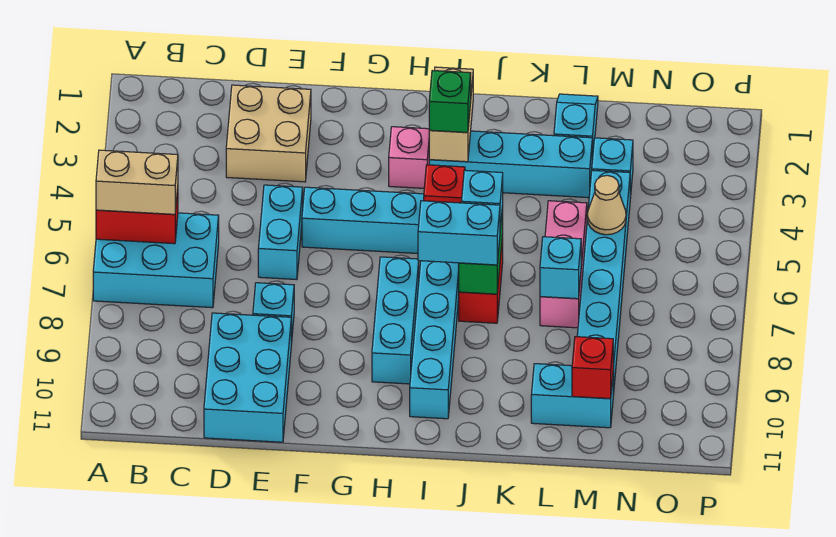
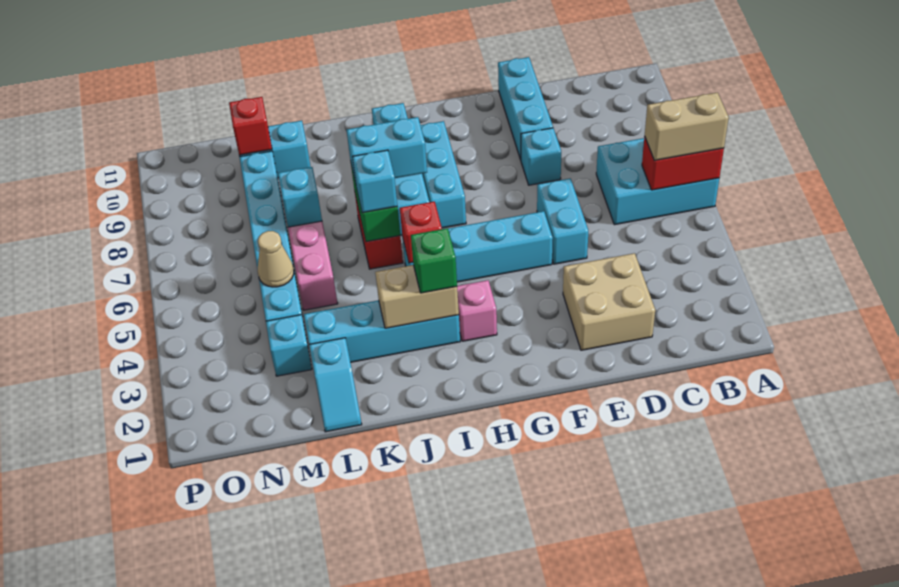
cyan 2x3 brick [204,313,291,442] -> cyan 1x3 brick [498,57,553,160]
tan 1x2 brick [429,67,473,162] -> tan 1x2 brick turned to [375,265,459,328]

